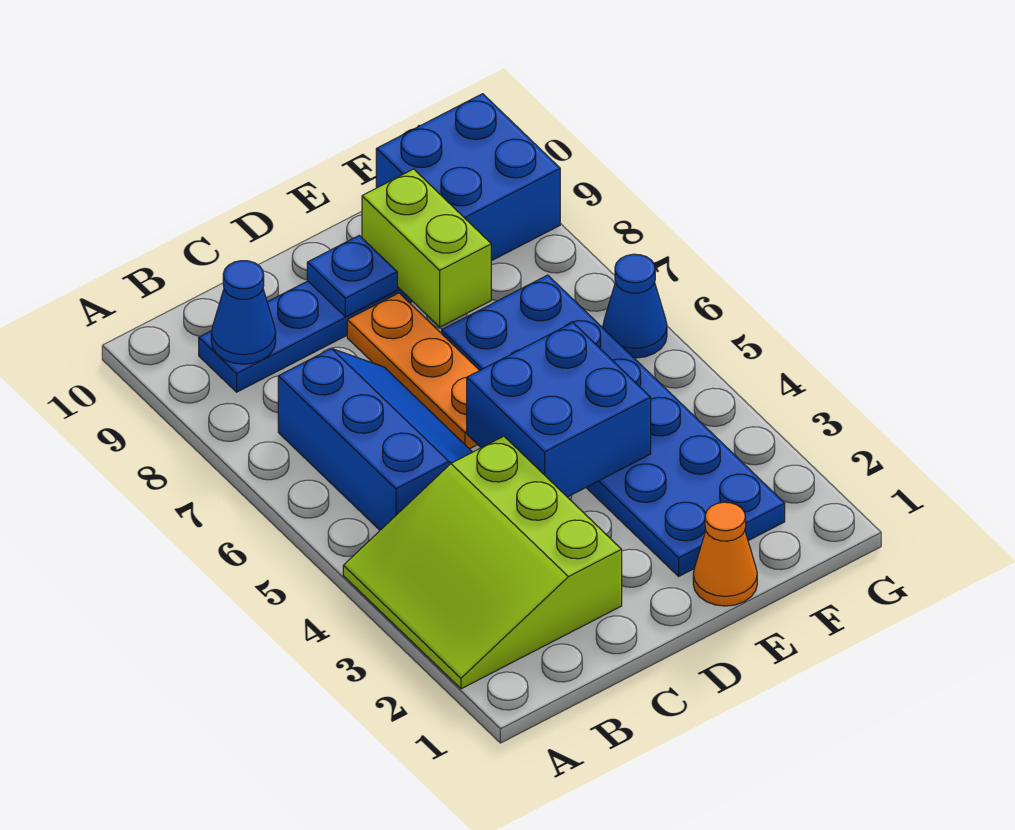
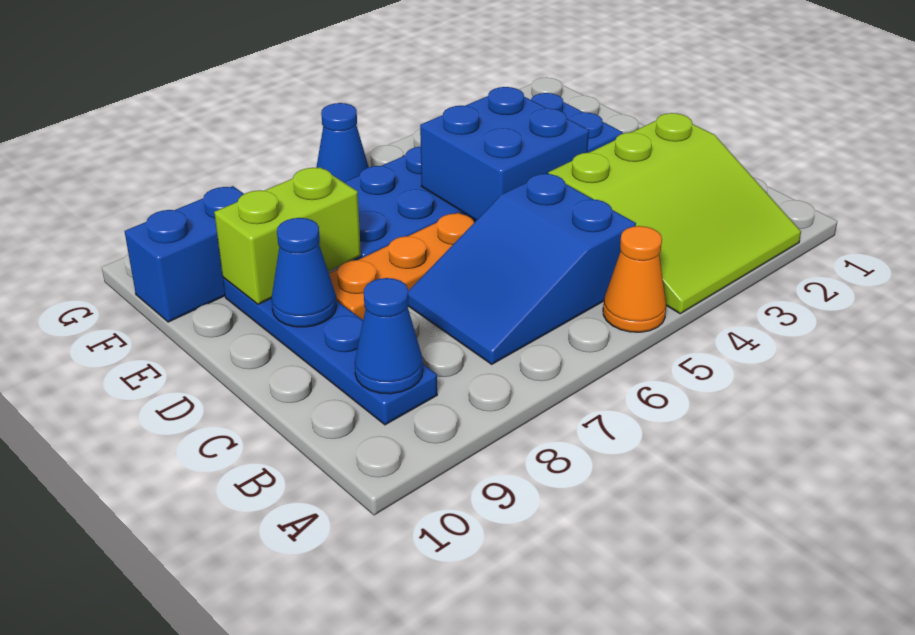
blue 2x3 slope [278,348,472,530] -> blue 2x3 slope turned to [408,173,636,364]
blue 1x1 plate [307,236,397,317] -> blue 1x1 cone [271,218,337,327]
orange 1x1 cone [693,502,757,606] -> orange 1x1 cone moved to [603,226,666,332]
blue 2x2 brick [376,94,560,261] -> blue 1x2 brick [125,186,244,322]

